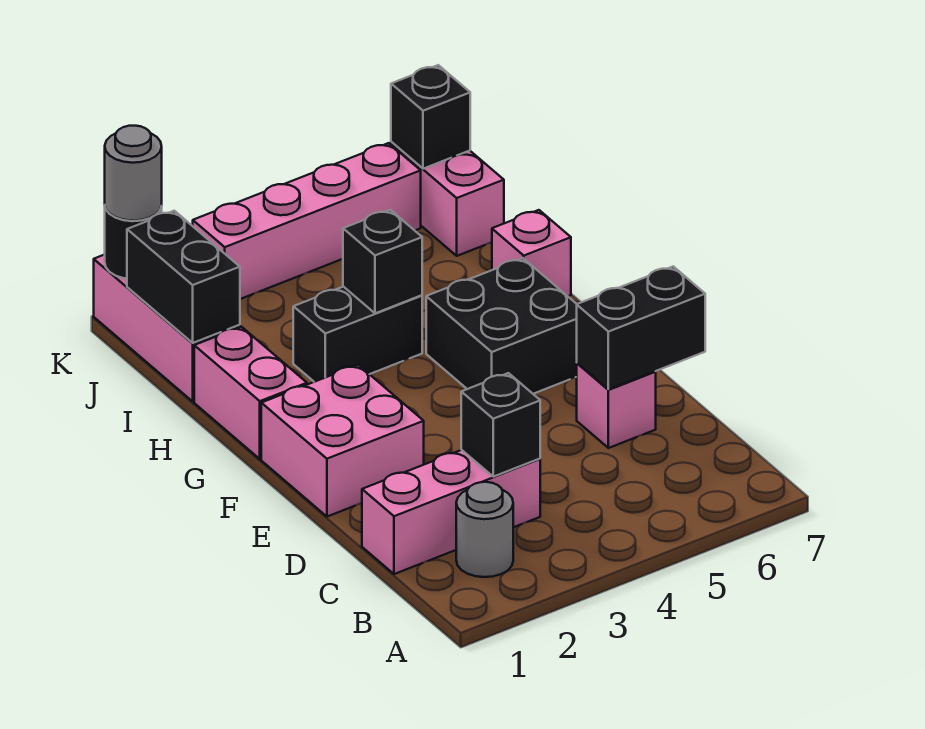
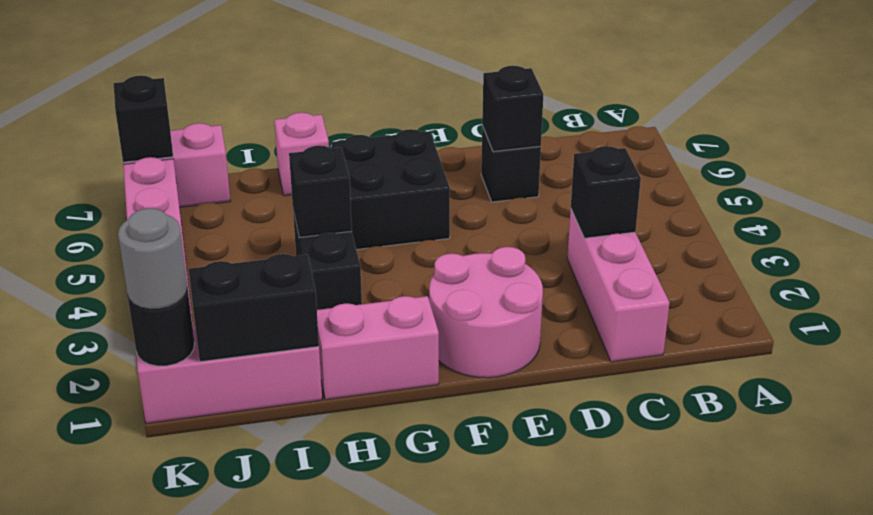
grey 1x1 round brick [456,482,513,577] -> none
pink 1x1 brick [577,363,656,448] -> black 1x1 brick [481,126,541,202]
black 1x2 brick [577,266,705,390] -> black 1x1 brick [482,66,544,152]
pink 2x2 brick [261,365,424,517] -> pink 2x2 round brick [429,247,543,378]

